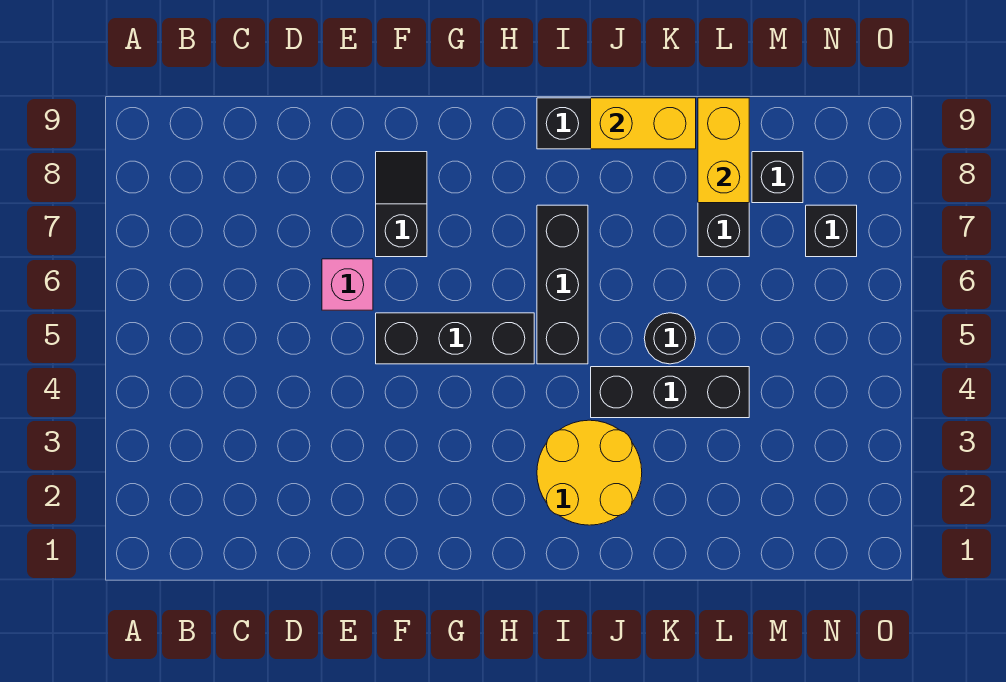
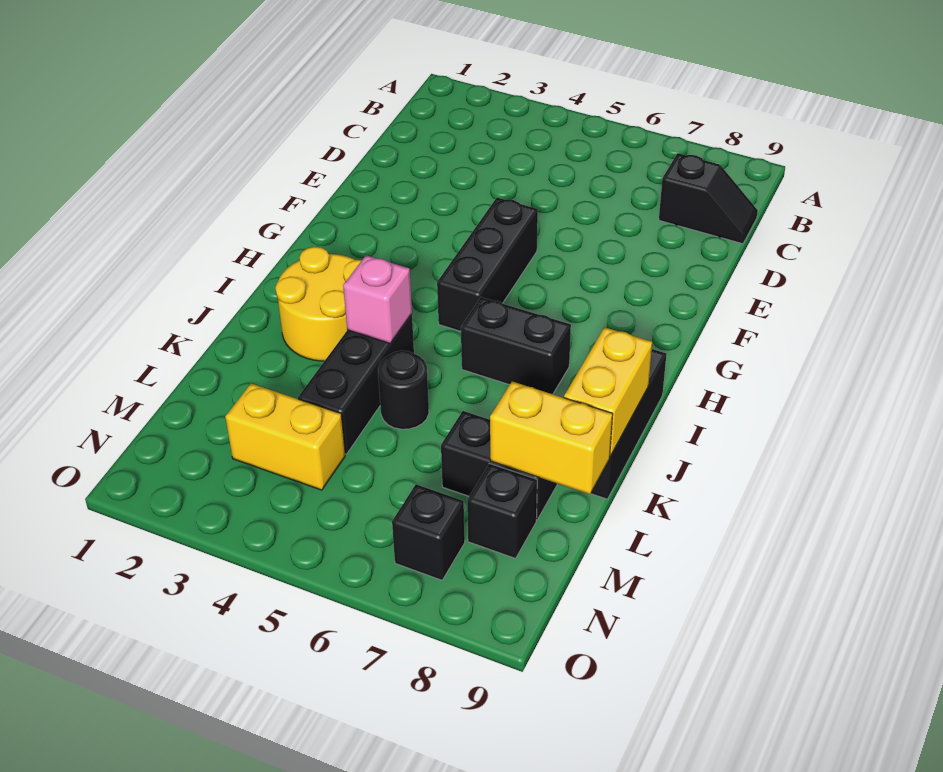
pink 1x1 brick [322,259,373,310] -> pink 1x1 brick moved to [343,255,412,343]
black 1x2 slope [376,152,427,257] -> black 1x2 slope moved to [659,153,758,244]
black 1x3 brick [537,205,588,364] -> black 1x2 brick [461,297,571,394]
none -> yellow 1x2 brick [225,383,345,490]

